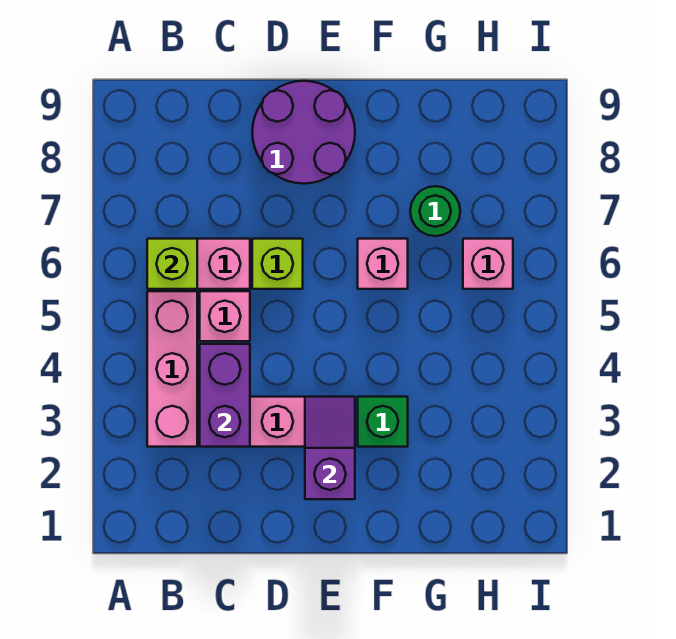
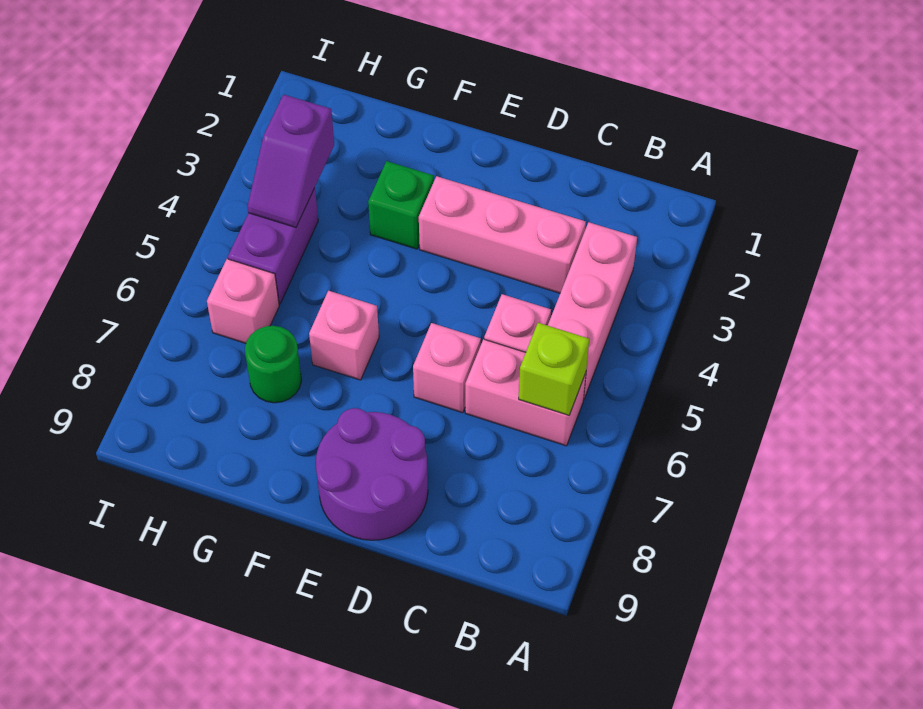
purple 1x2 brick [200,344,250,447] -> purple 1x2 brick moved to [228,188,318,304]
lime 1x1 brick [252,239,303,289] -> pink 1x1 brick [413,323,481,413]
purple 1x2 slope [305,397,355,499] -> purple 1x2 slope moved to [248,95,334,227]

